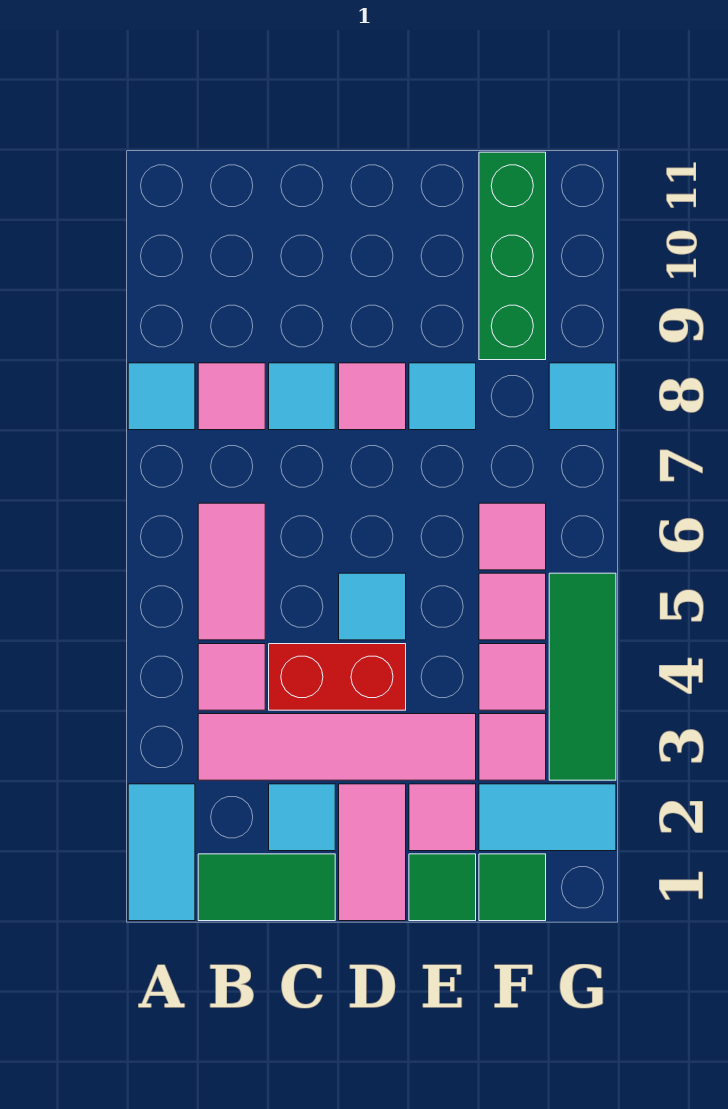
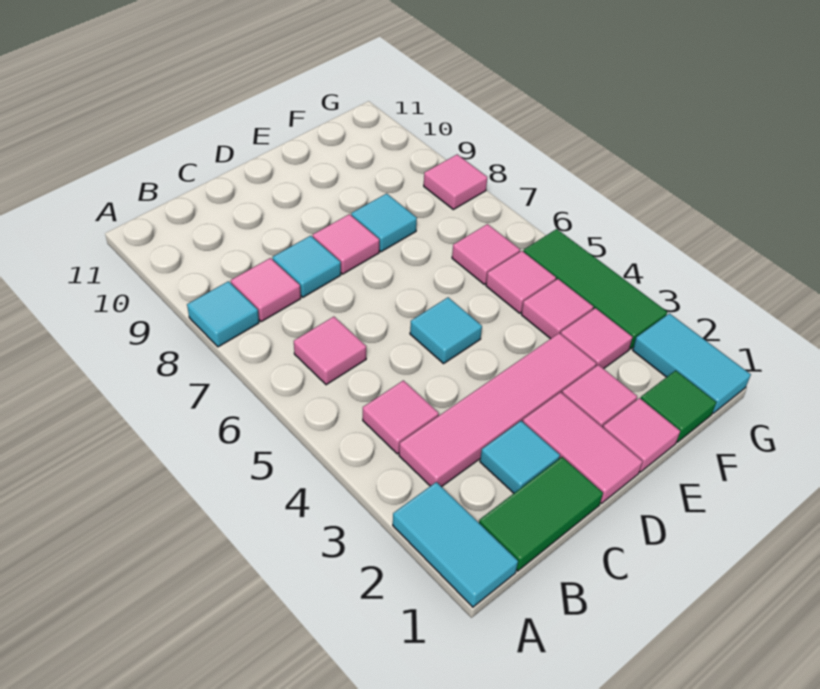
pink 1x2 tile [198,503,265,640] -> pink 1x1 tile [294,317,366,385]
red 1x2 brick [269,644,406,710] -> none
green 1x1 tile [409,854,476,921] -> pink 1x1 tile [603,398,680,472]
cyan 1x2 tile [479,784,616,851] -> cyan 1x2 tile turned to [633,313,751,413]
green 1x3 brick [479,152,546,360] -> none
cyan 1x1 tile [549,363,616,430] -> pink 1x1 tile [424,154,487,209]

